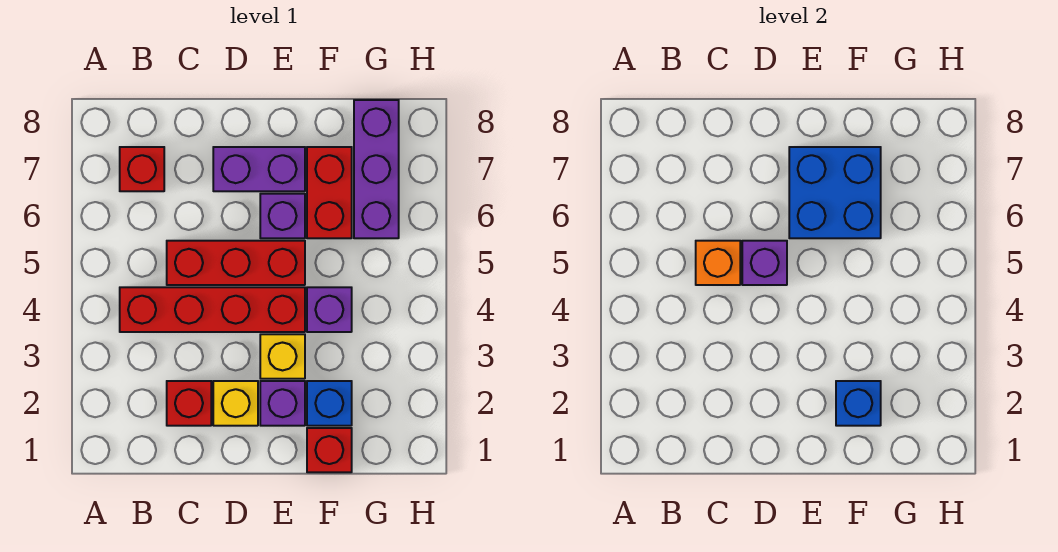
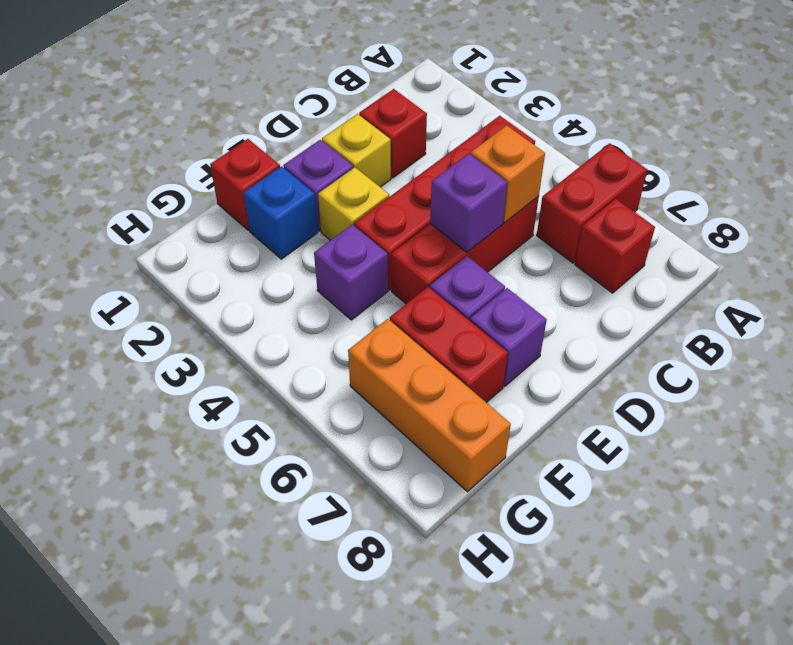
none -> red 1x2 brick [537,143,647,263]
purple 1x2 brick [213,147,305,191] -> purple 1x1 brick [470,288,547,387]
blue 2x2 brick [789,147,881,238] -> none
blue 1x1 brick [836,381,881,426] -> none
purple 1x3 brick [354,100,399,238] -> orange 1x3 brick [348,319,511,492]

